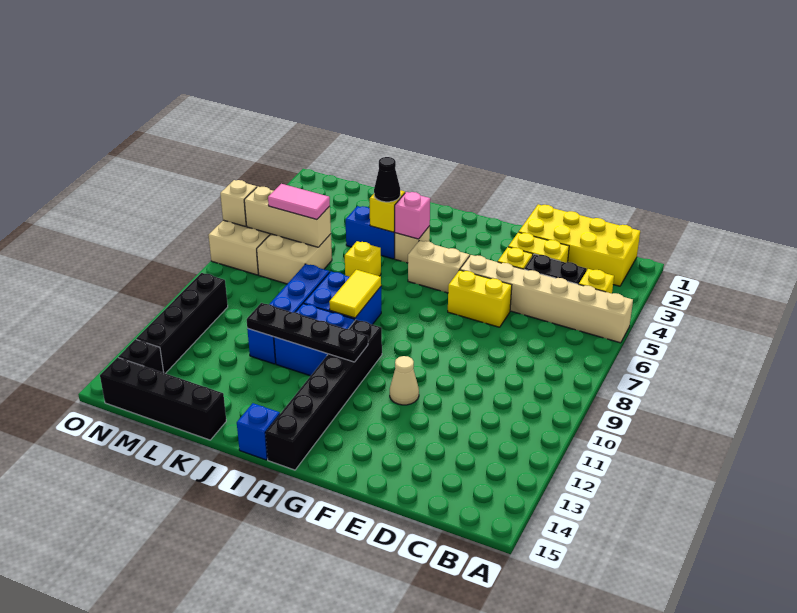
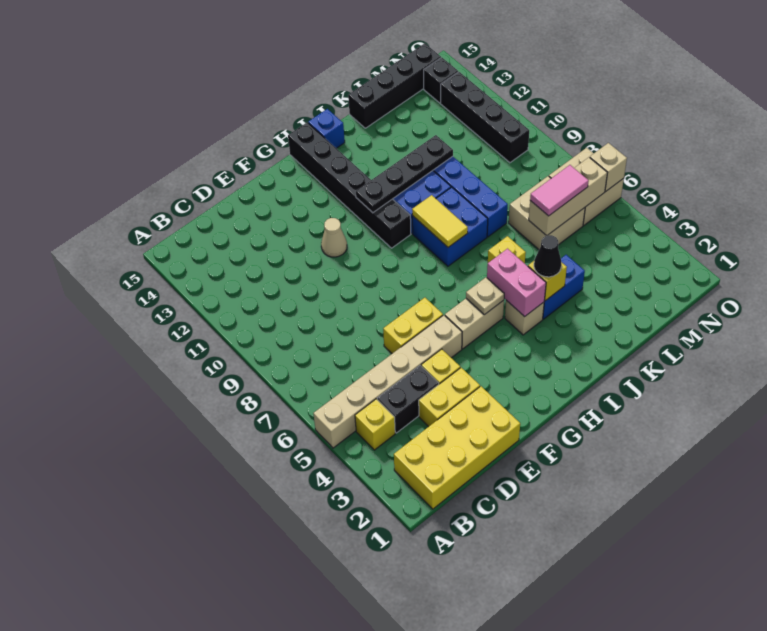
none -> tan 1x1 plate [466,277,504,315]
pink 1x1 brick [395,192,430,239] -> pink 1x2 brick [487,249,546,317]

